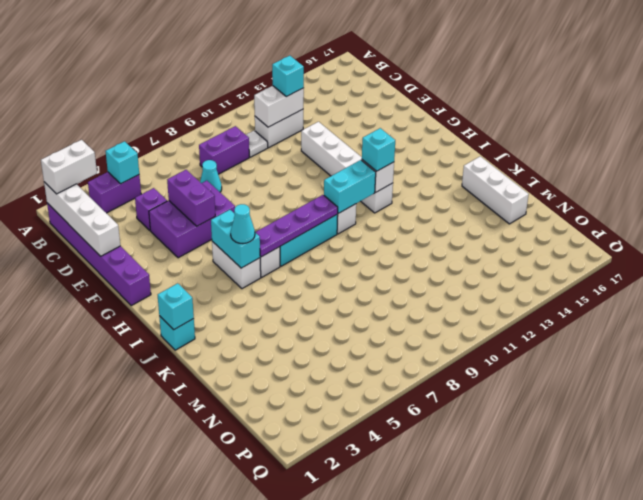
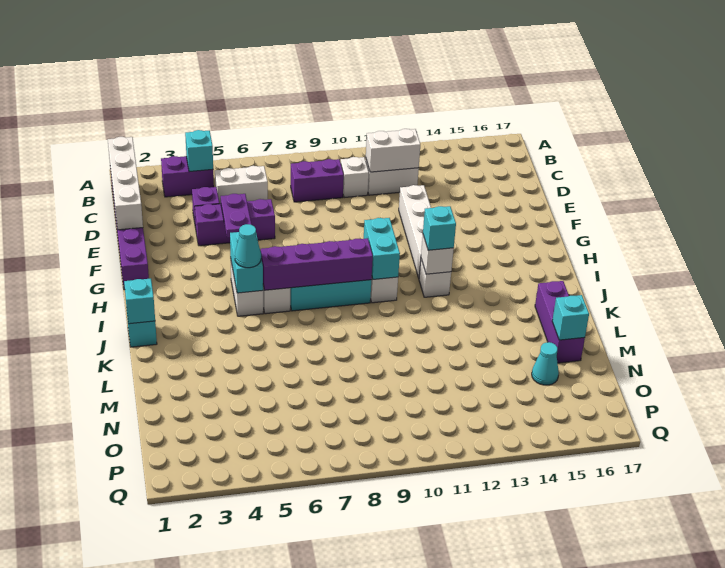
white 1x2 brick [41,140,97,194] -> white 1x2 brick moved to [215,166,268,204]
white 1x1 plate [246,131,268,157] -> white 1x1 brick [341,157,369,198]
cyan 1x1 brick [272,56,304,97] -> cyan 1x1 brick moved to [552,295,589,340]
cyan 1x1 cone [200,160,222,192] -> cyan 1x1 cone moved to [532,342,559,385]
purple 2x3 brick [149,181,235,258] -> purple 1x3 brick [195,199,275,246]
purple 1x2 brick [167,170,215,226] -> purple 1x2 plate [221,194,252,238]
purple 1x4 plate [255,195,338,257] -> purple 1x4 brick [261,238,373,290]
cyan 1x2 brick [324,160,376,213] -> cyan 1x2 brick turned to [364,218,400,279]
white 1x3 brick [462,156,529,224] -> purple 1x3 brick [535,281,585,363]

